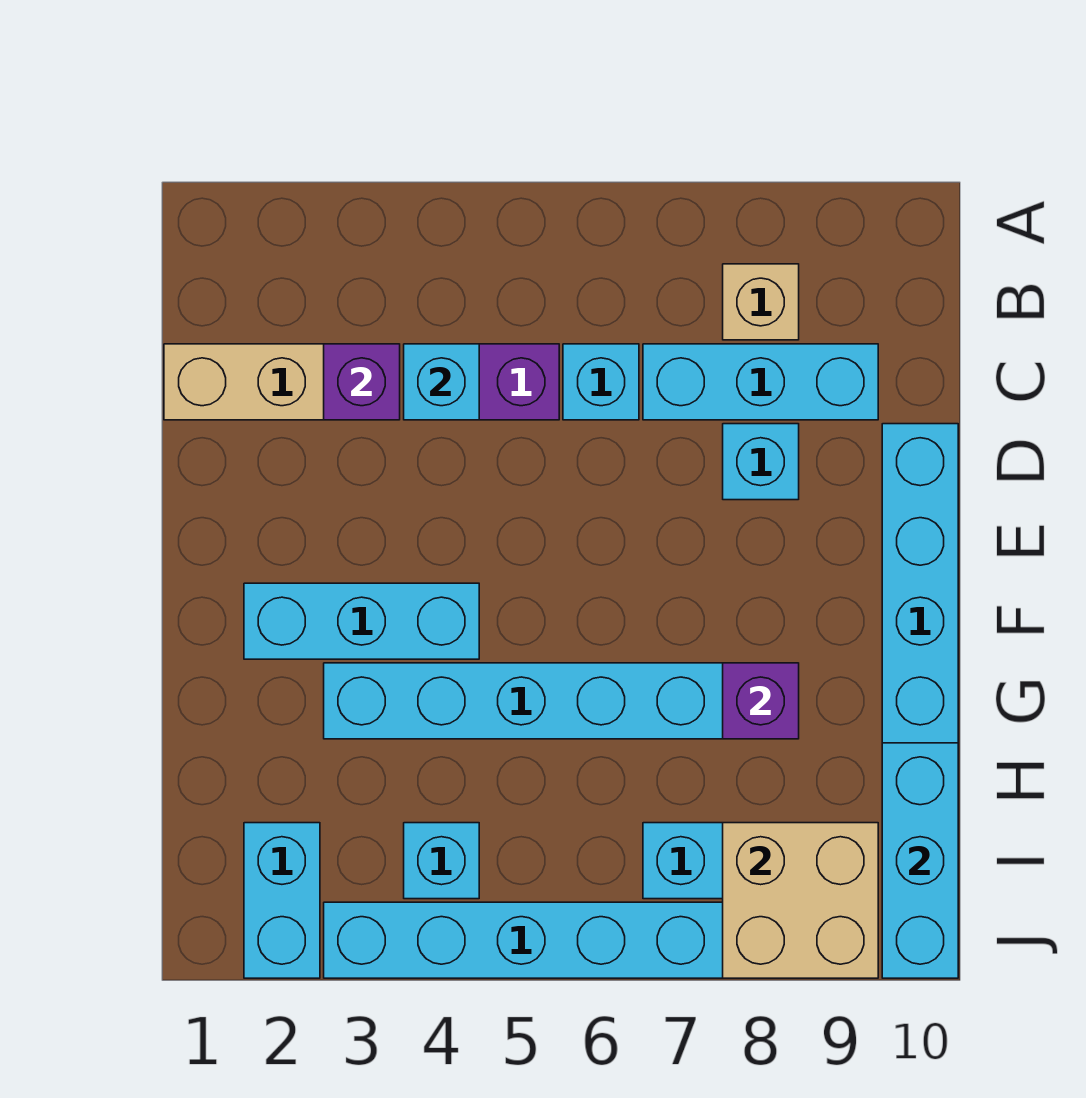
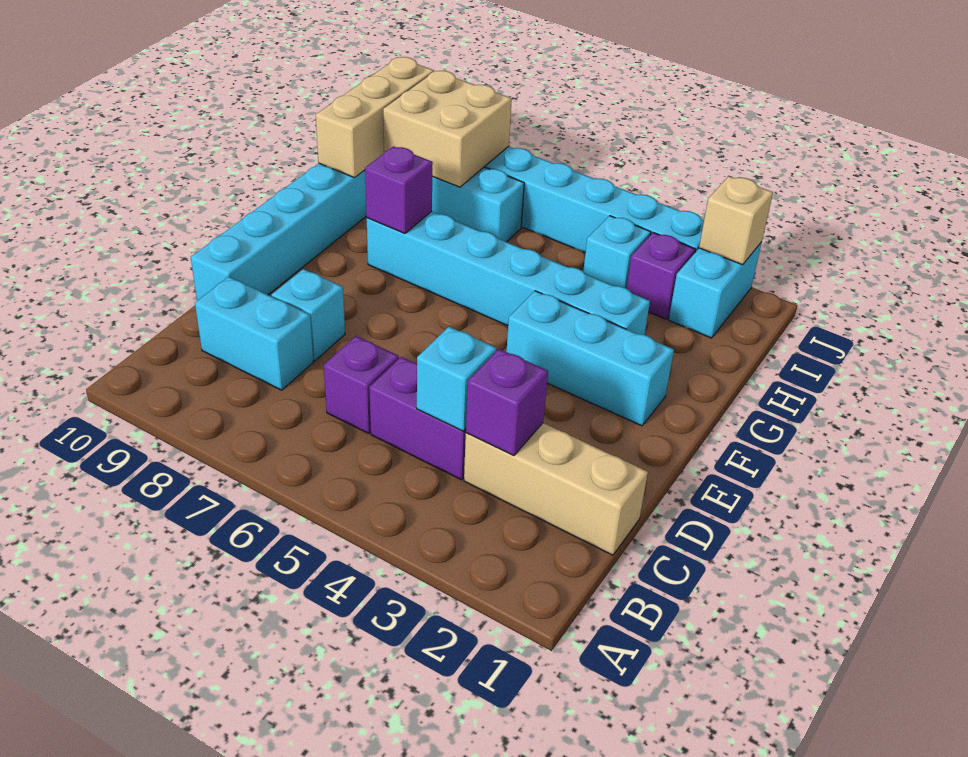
tan 1x1 brick [723,264,799,340] -> tan 1x1 brick moved to [699,176,773,265]
cyan 1x1 brick [563,344,639,420] -> purple 1x1 brick [324,336,399,433]
cyan 1x3 brick [643,344,878,420] -> cyan 1x2 brick [195,277,313,390]
cyan 1x3 brick [882,743,958,978] -> tan 1x3 brick [316,57,434,177]
none -> purple 1x1 brick [627,233,695,319]

